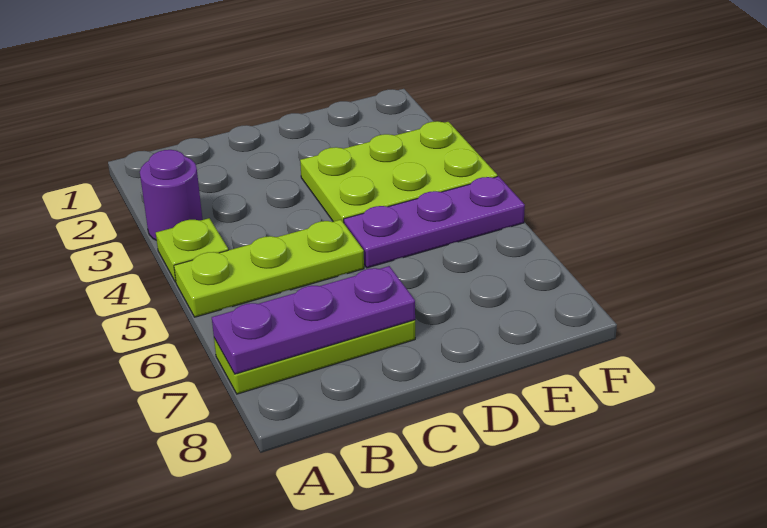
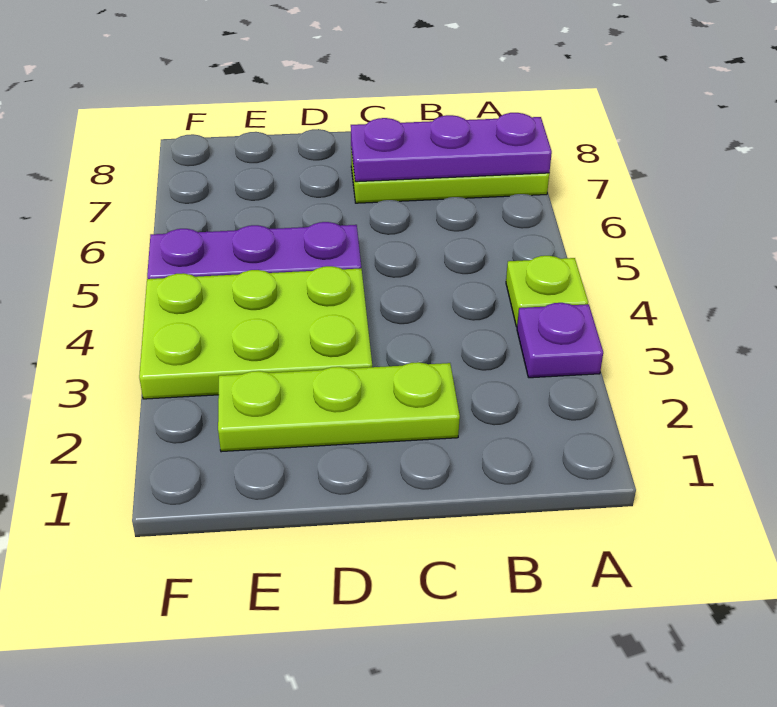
purple 1x1 round brick [140,150,203,240] -> purple 1x1 plate [517,303,603,378]
lime 1x3 plate [174,220,364,317] -> lime 1x3 plate moved to [218,362,460,452]

